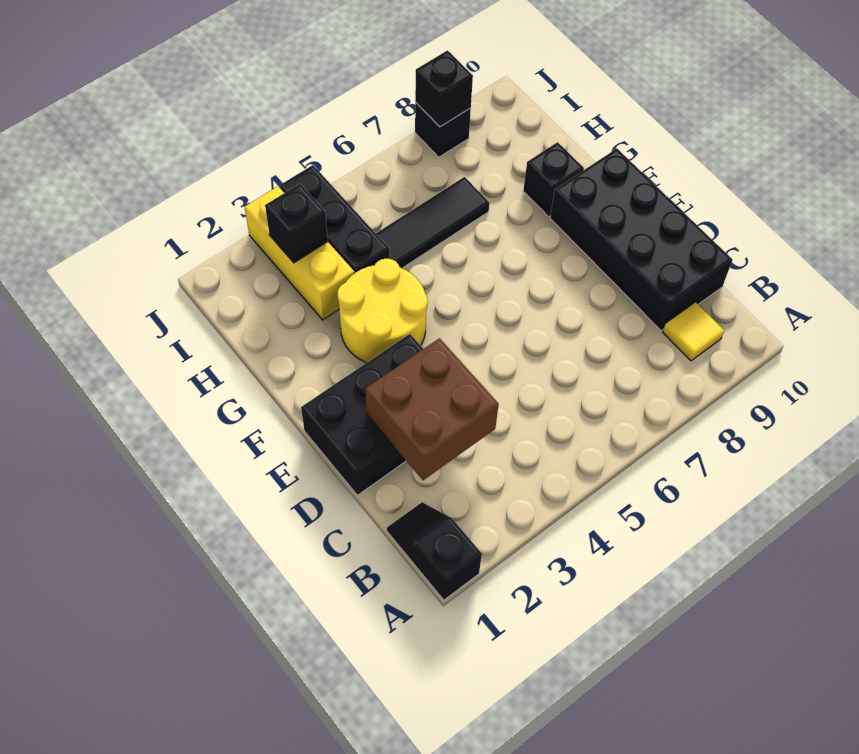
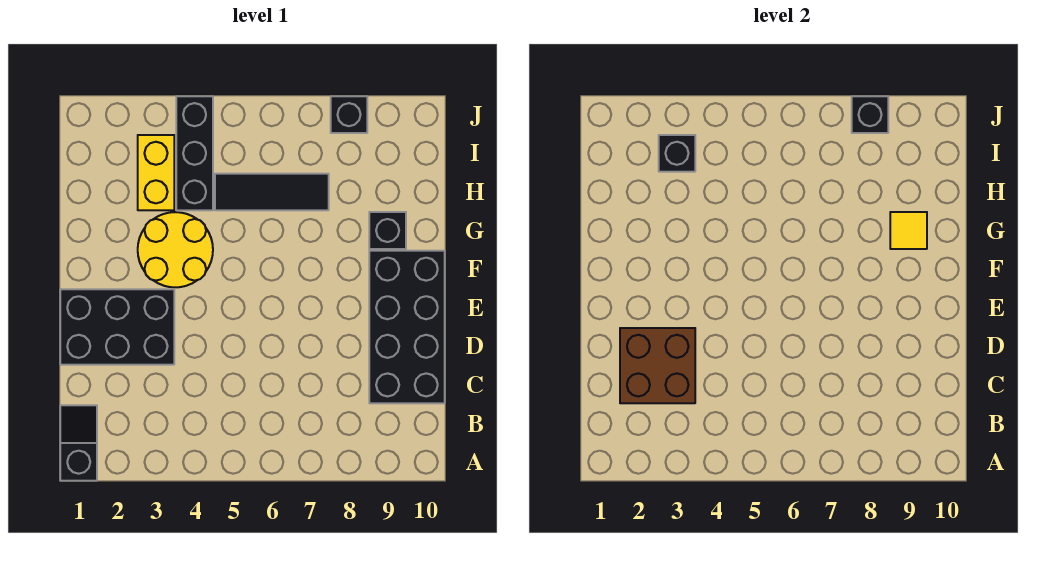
yellow 1x1 tile [663,302,724,361] -> yellow 1x1 tile moved to [890,212,927,249]
yellow 1x3 brick [245,186,354,320] -> yellow 1x2 brick [138,135,174,210]

